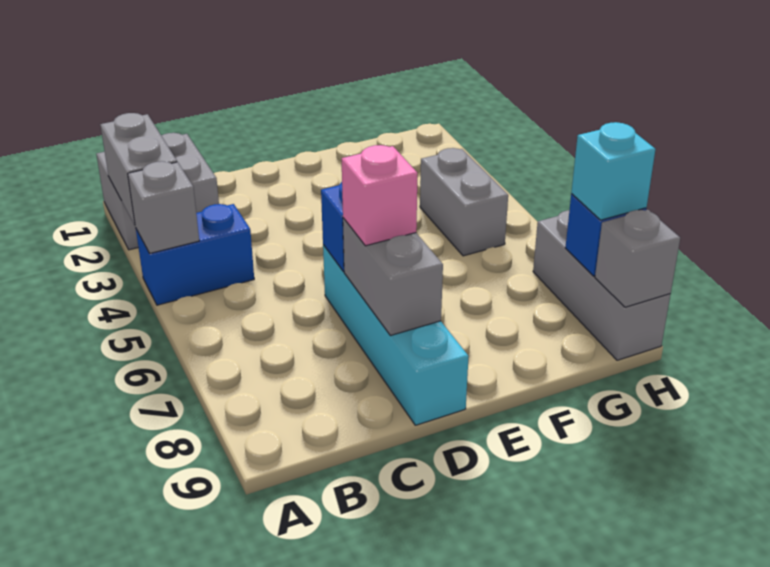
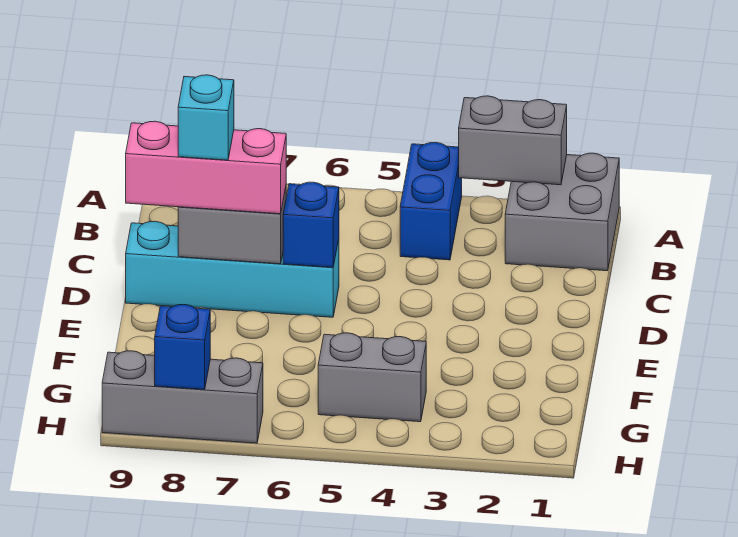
grey 1x1 brick [128,161,199,253] -> none
pink 1x1 brick [342,145,418,246] -> pink 1x3 brick [126,121,286,214]
cyan 1x1 brick [571,122,656,220] -> cyan 1x1 brick moved to [178,75,234,160]
grey 1x1 brick [595,210,680,307] -> none

